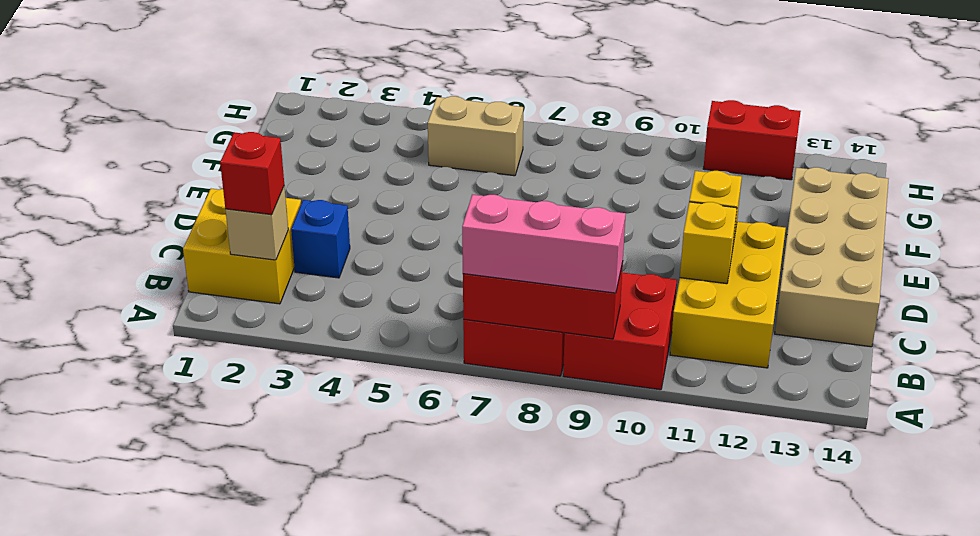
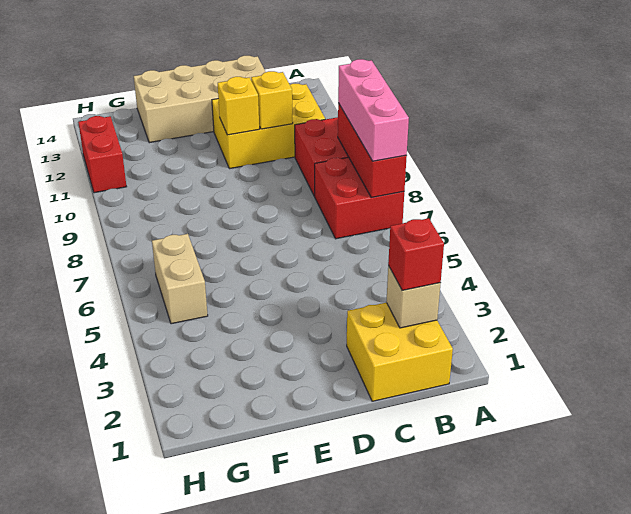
blue 1x1 brick [291,200,350,278] -> none

